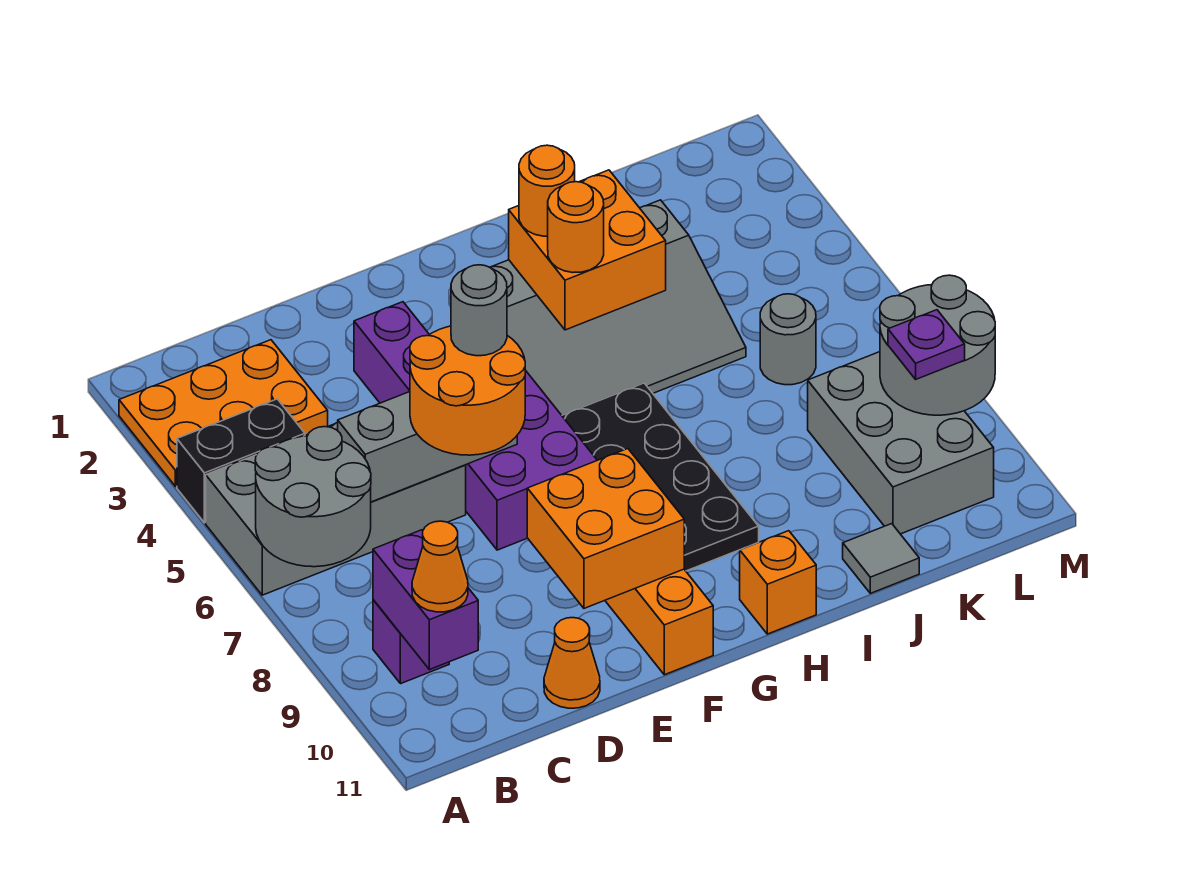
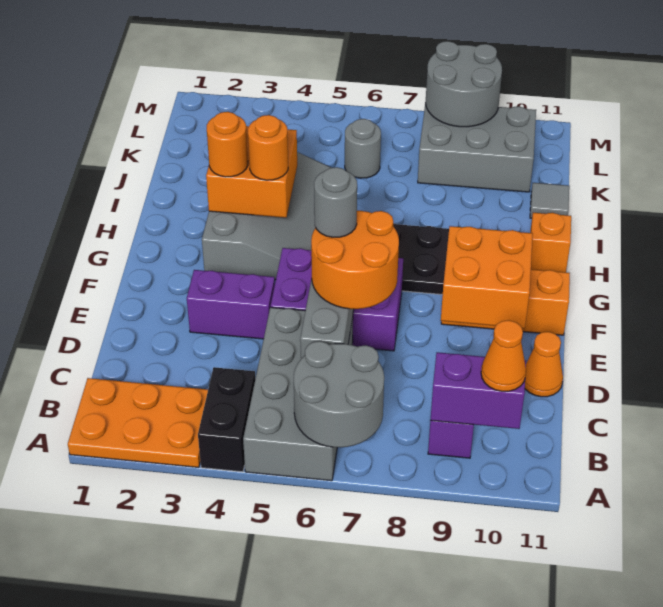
orange 2x3 plate [119,340,328,487] -> orange 2x3 plate turned to [68,378,208,467]
purple 1x1 plate [888,310,965,379] -> none

